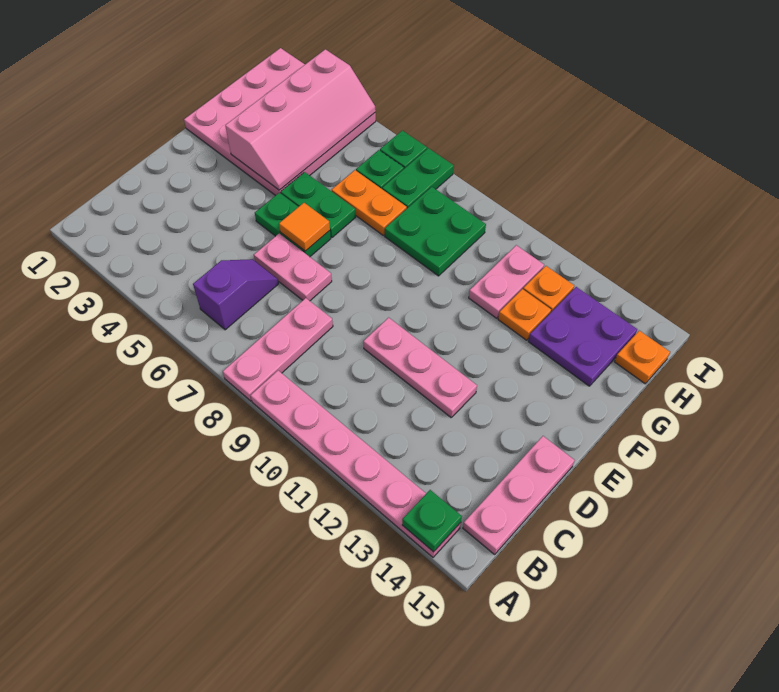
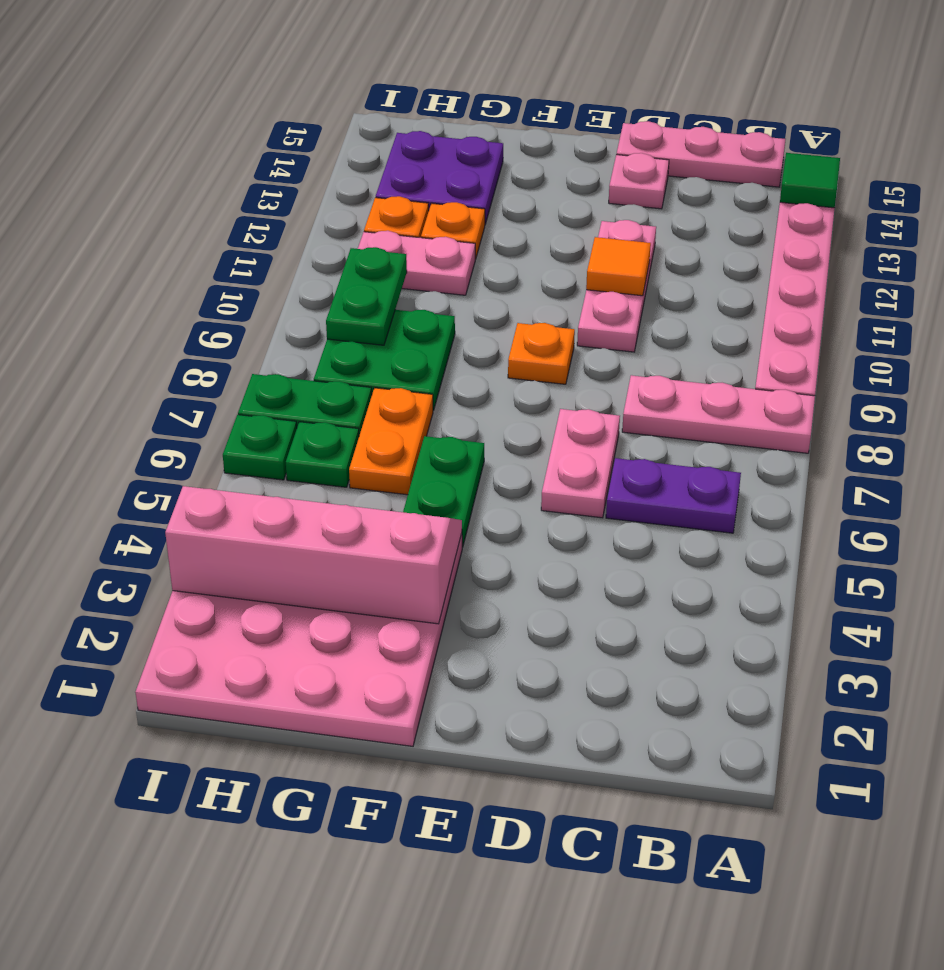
green 1x1 plate [402,490,462,552] -> green 1x1 tile [780,153,840,208]
purple 1x2 slope [193,259,279,330] -> purple 1x2 plate [606,458,741,533]
none -> pink 1x1 plate [609,153,669,209]
green 1x2 plate [255,193,331,257] -> green 1x2 plate moved to [326,247,407,345]
orange 1x1 tile [279,203,330,251] -> orange 1x1 tile moved to [586,237,651,296]
orange 1x1 plate [615,331,670,384] -> orange 1x1 plate moved to [508,323,575,384]

